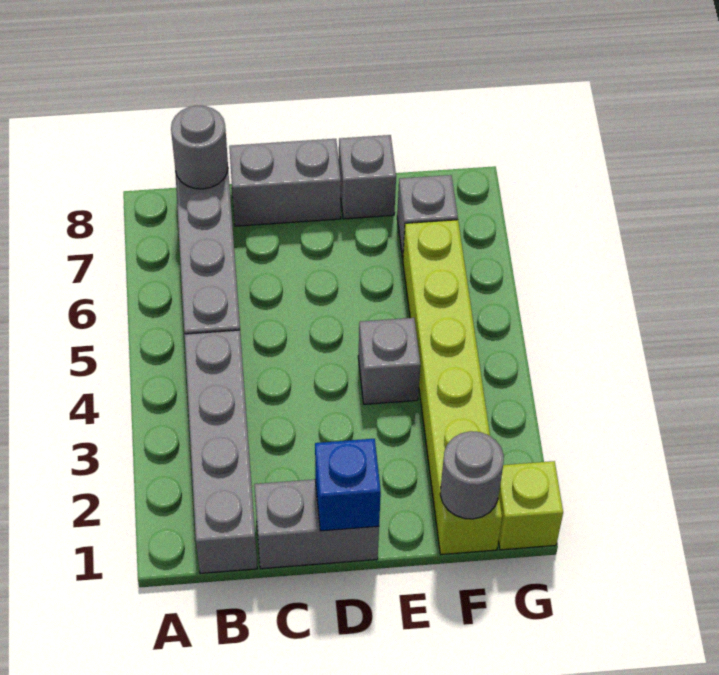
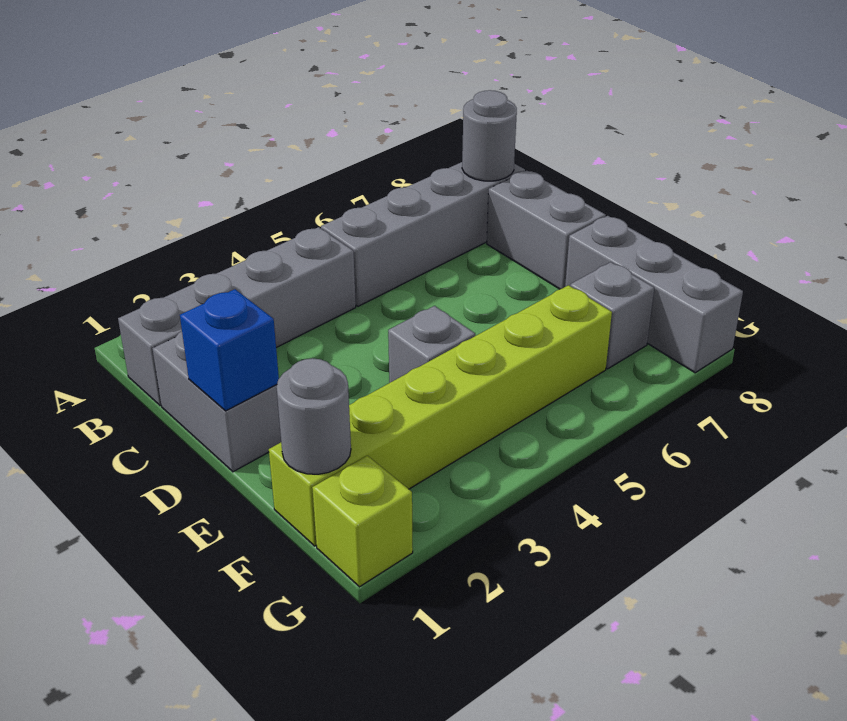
grey 1x1 brick [339,135,396,219] -> grey 1x3 brick [565,216,743,373]

